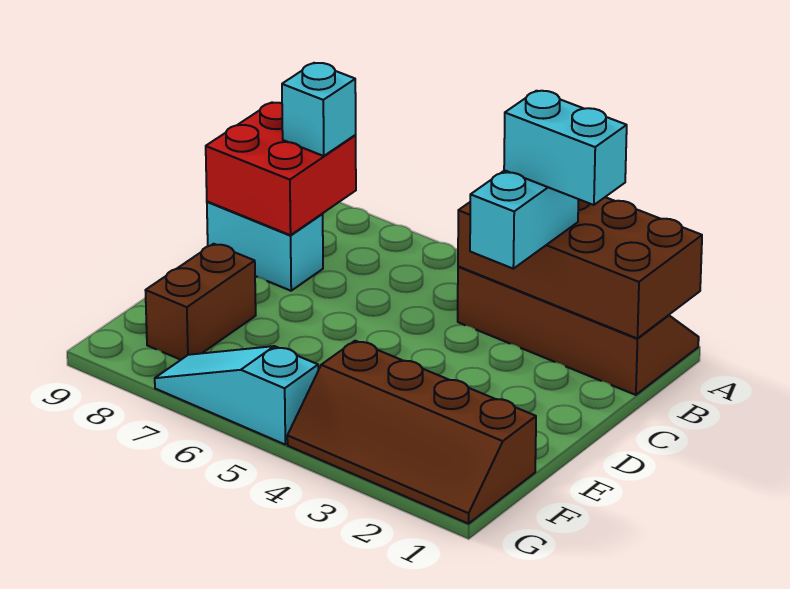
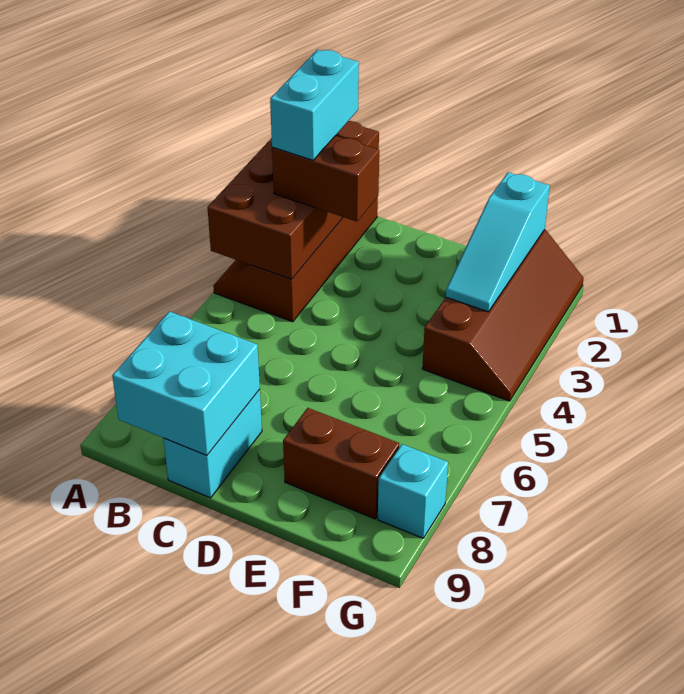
cyan 1x2 brick [470,170,578,269] -> brown 1x2 brick [272,136,379,222]
red 2x2 brick [206,102,356,235] -> cyan 2x2 brick [112,311,260,455]
cyan 1x1 brick [282,63,356,156] -> cyan 1x1 brick moved to [378,444,448,538]
cyan 1x3 slope [155,346,318,444] -> cyan 1x3 slope moved to [446,172,550,312]

